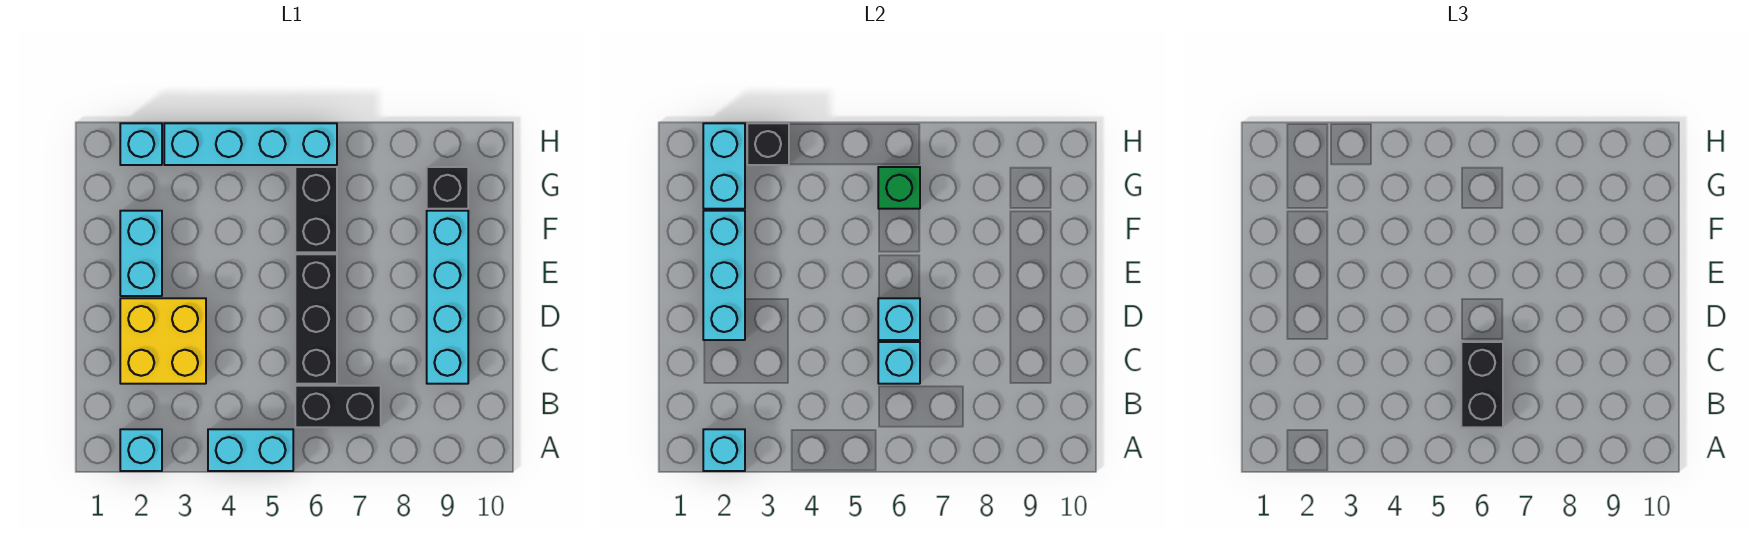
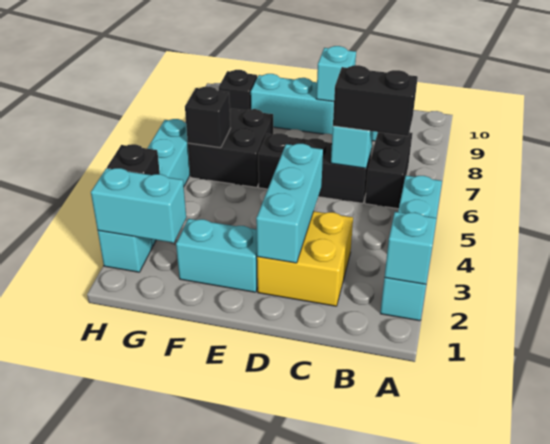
cyan 1x3 brick [703,211,745,340] -> cyan 1x3 brick turned to [256,144,323,263]
cyan 1x1 brick [878,298,920,340] -> cyan 1x1 brick moved to [316,46,356,101]
black 1x2 brick [295,167,337,252] -> black 2x2 brick [188,108,273,187]
green 1x1 brick [878,167,920,209] -> black 1x1 brick [185,87,230,148]

